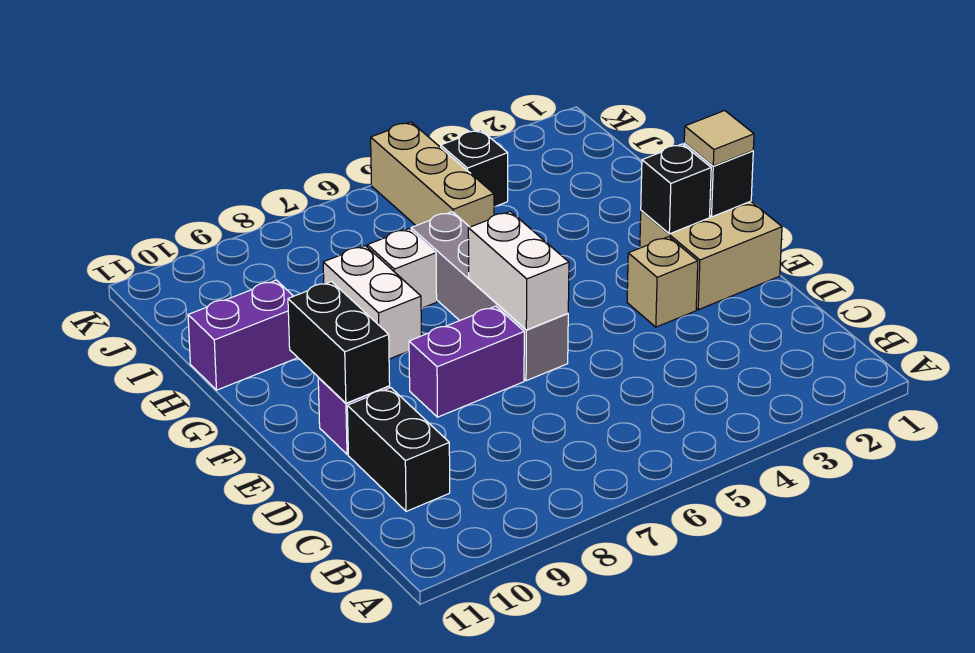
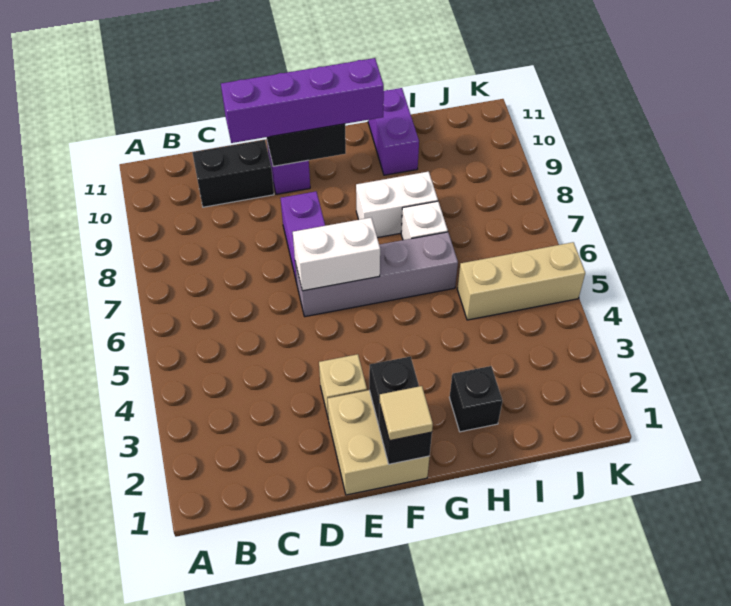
none -> purple 1x4 brick [221,58,384,143]
black 1x1 brick [441,130,508,207] -> black 1x1 brick moved to [449,366,502,432]

